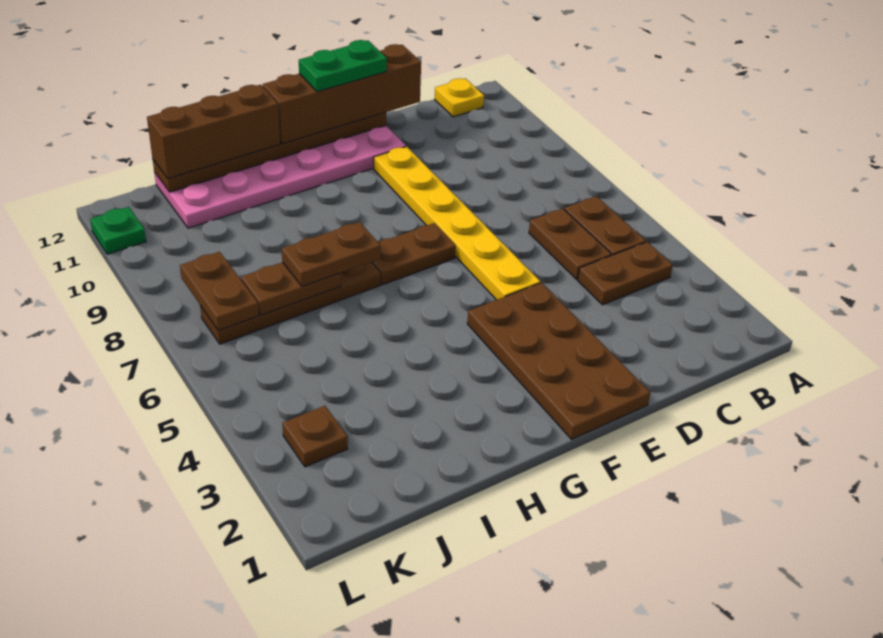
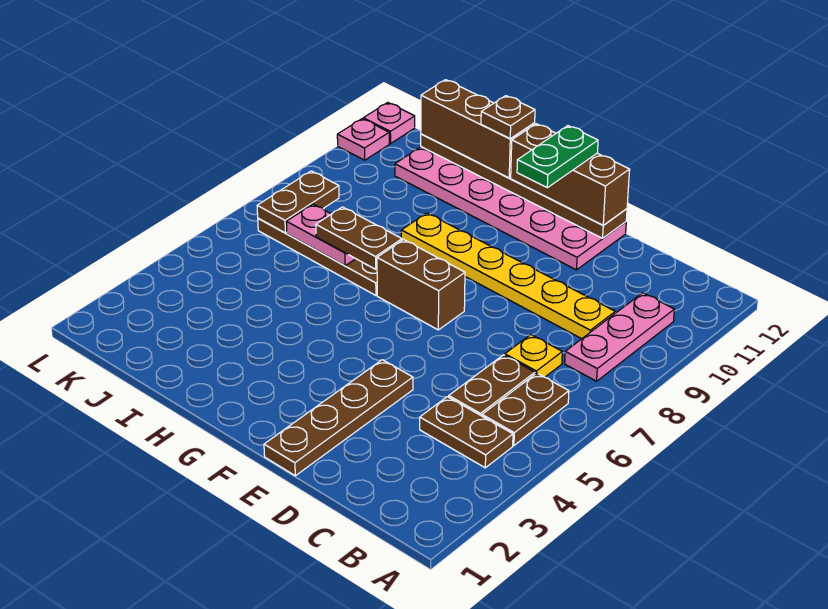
none -> pink 1x3 plate [565,293,674,381]
yellow 1x1 plate [435,78,484,117] -> yellow 1x1 plate moved to [505,335,562,377]
brown 1x4 brick [263,44,421,144] -> brown 1x3 brick [511,124,630,225]
brown 2x4 plate [467,283,650,439] -> brown 1x4 plate [264,360,413,476]
yellow 1x6 plate [374,146,540,300] -> yellow 1x6 plate turned to [401,213,615,339]
green 1x2 plate [299,40,387,92] -> green 1x2 plate turned to [517,126,598,188]
brown 1x2 plate [371,223,456,285] -> brown 1x2 brick [377,240,465,330]
brown 1x2 plate [241,262,341,315] -> pink 1x2 plate [286,204,355,266]
brown 1x1 plate [282,406,348,467] -> brown 1x1 plate moved to [481,96,535,138]
green 1x1 plate [90,207,146,254] -> pink 1x1 plate [337,119,389,160]
none -> pink 1x1 plate [363,102,415,144]

